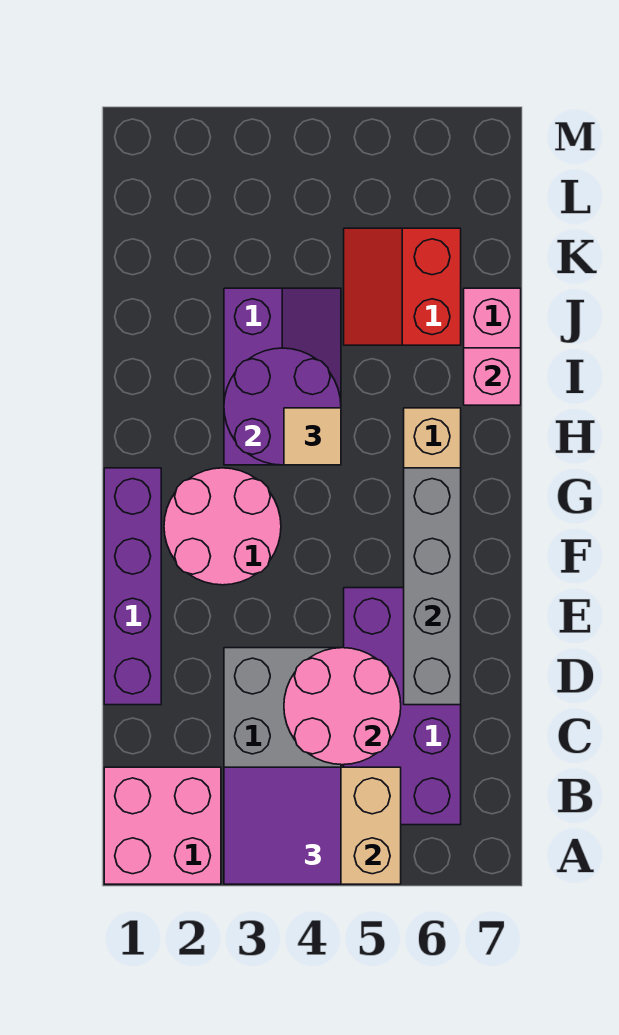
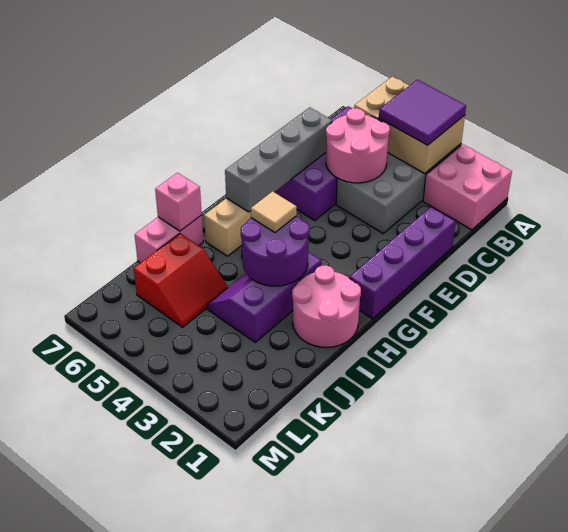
pink 2x2 round brick [164,468,281,585] -> pink 2x2 round brick moved to [292,265,361,347]

